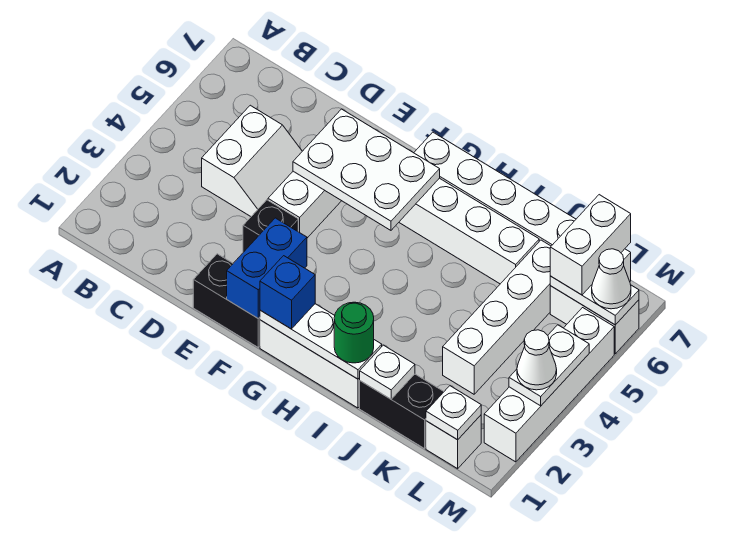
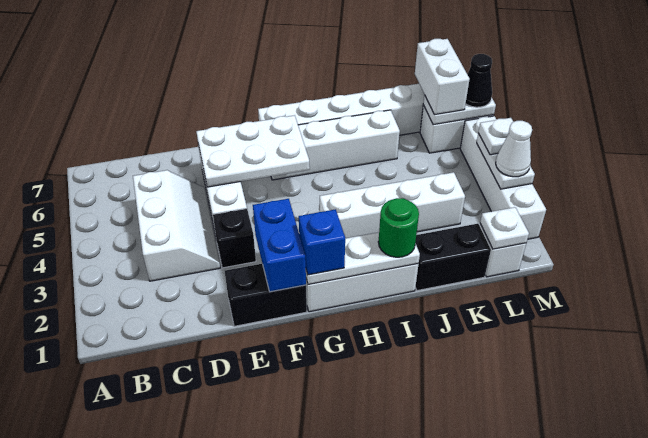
white 2x2 slope [202,105,302,216] -> white 2x3 slope [133,170,220,281]
white 1x1 plate [360,345,415,399] -> white 1x1 plate moved to [478,118,513,155]
white 1x4 brick [443,240,551,394] -> white 1x4 brick turned to [320,172,465,238]
white 1x1 cone [592,249,631,309] -> black 1x1 cone [466,54,492,107]

